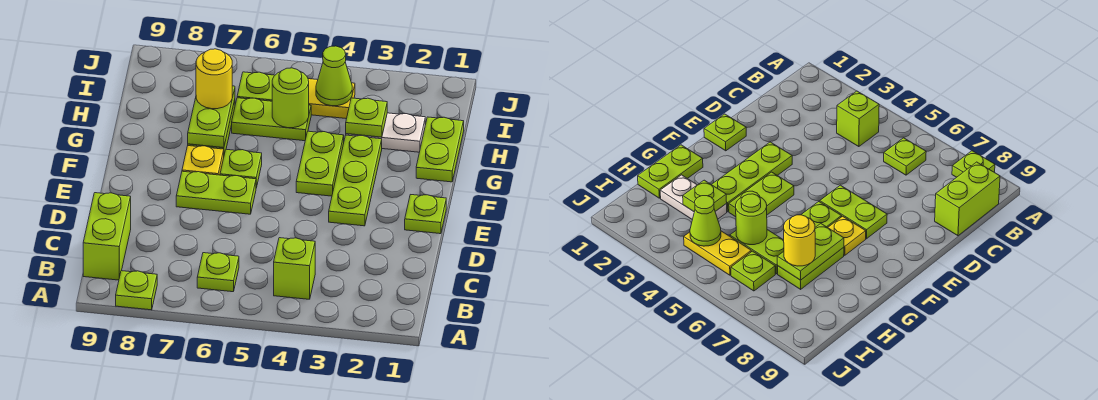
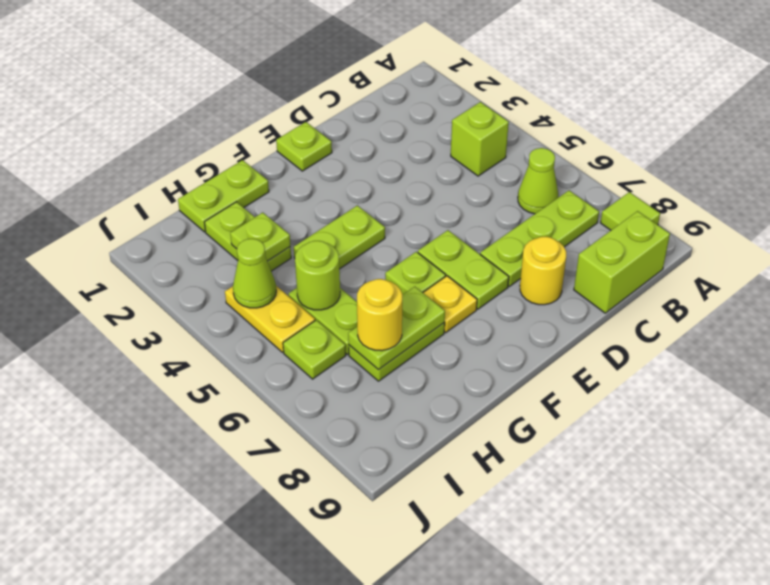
lime 1x1 plate [116,271,157,310] -> lime 1x1 tile [600,192,660,230]
lime 1x1 plate [197,253,239,292] -> lime 1x1 cone [518,148,558,214]
none -> yellow 1x1 round brick [520,236,566,305]
lime 1x3 plate [329,135,382,226] -> lime 1x3 plate moved to [480,190,599,286]
white 1x2 plate [346,113,425,152] -> lime 1x2 plate [204,202,291,271]

